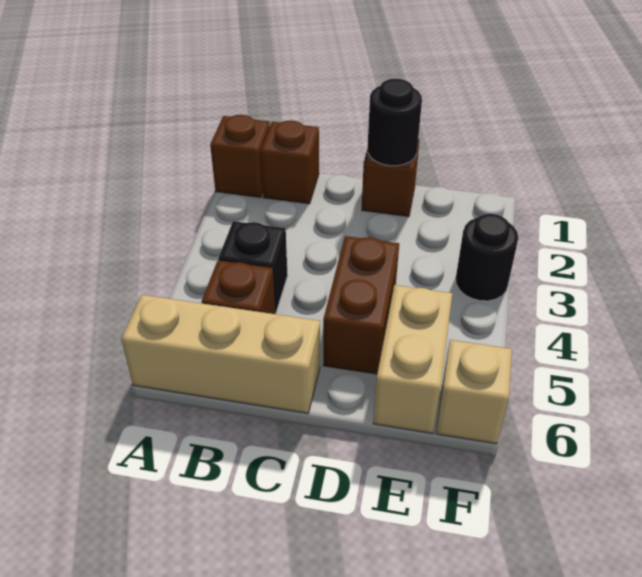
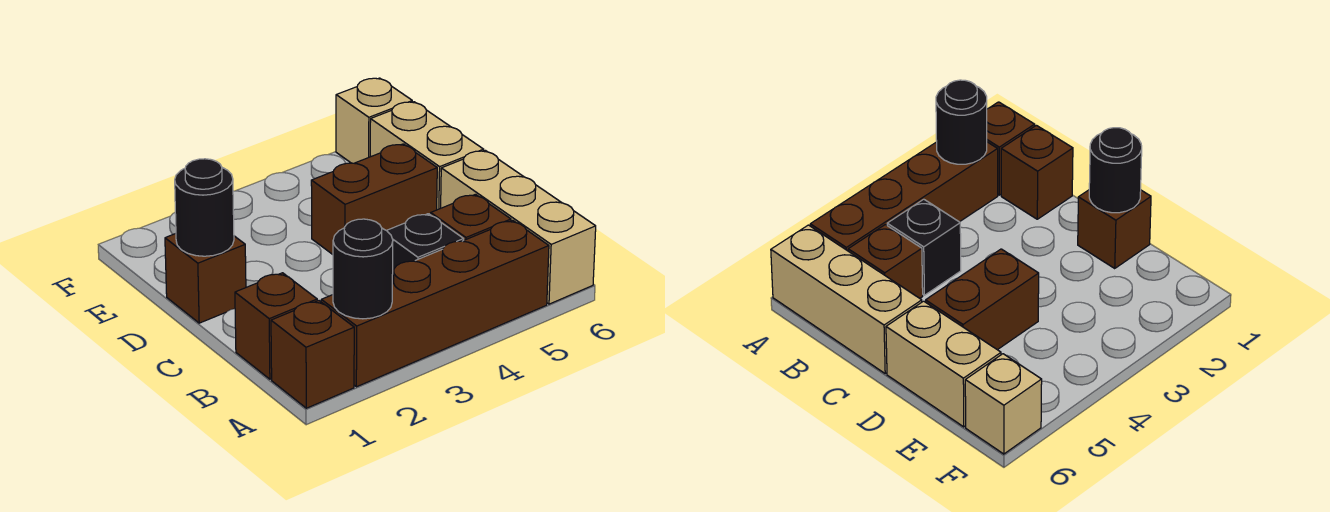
none -> brown 1x4 brick [321,220,549,387]
tan 1x2 brick [373,285,452,433] -> tan 1x2 brick turned to [370,102,484,210]
black 1x1 round brick [456,214,518,301] -> black 1x1 round brick moved to [333,219,393,319]

